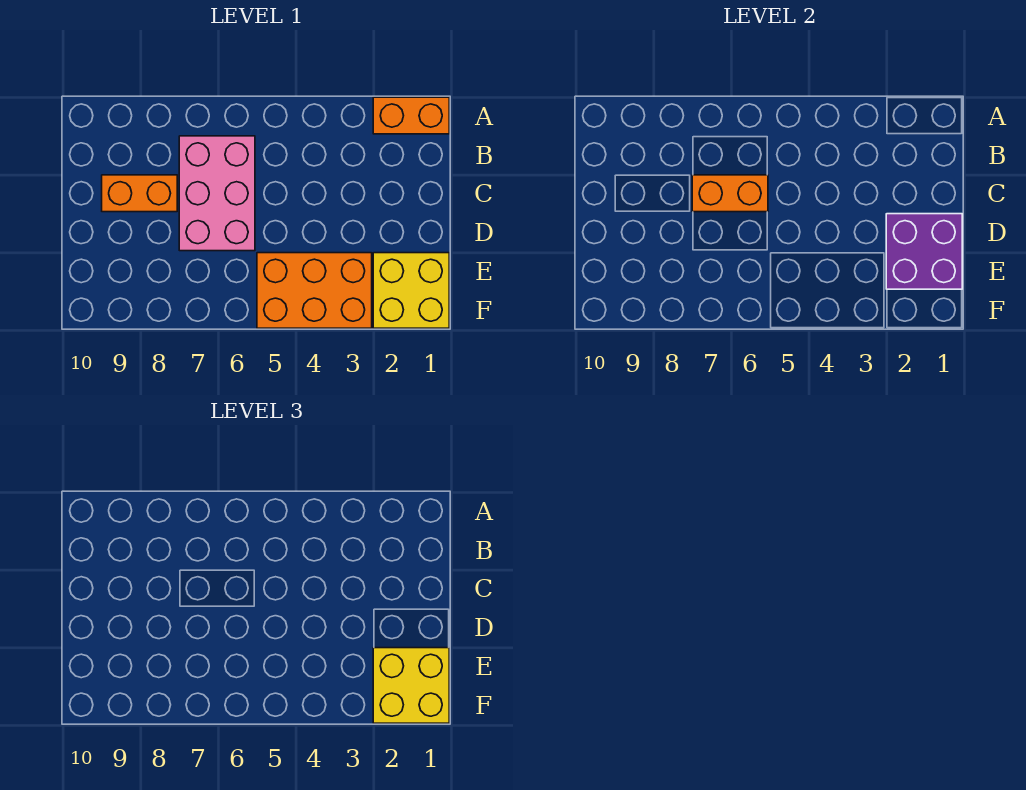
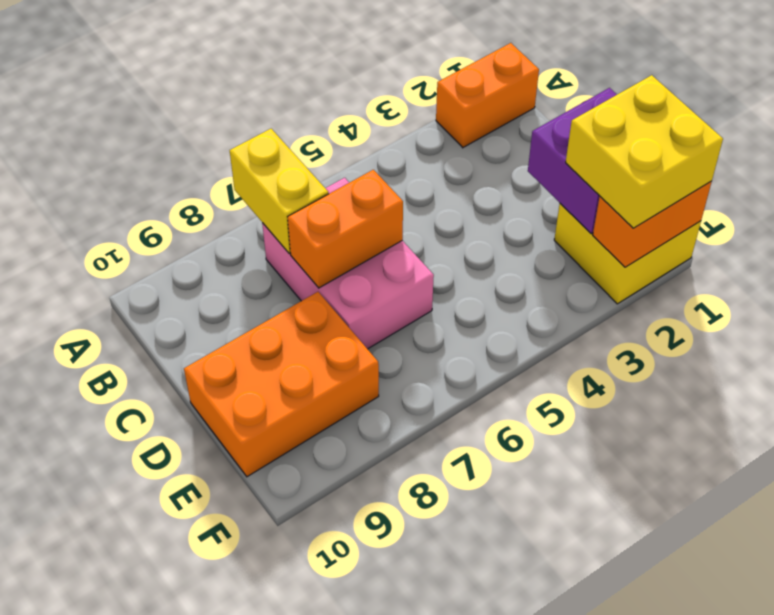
none -> yellow 1x2 brick [230,129,329,254]
orange 1x2 brick [102,175,177,212] -> orange 1x2 brick moved to [593,181,712,267]
orange 2x3 brick [257,253,372,328] -> orange 2x3 brick moved to [184,292,379,477]

